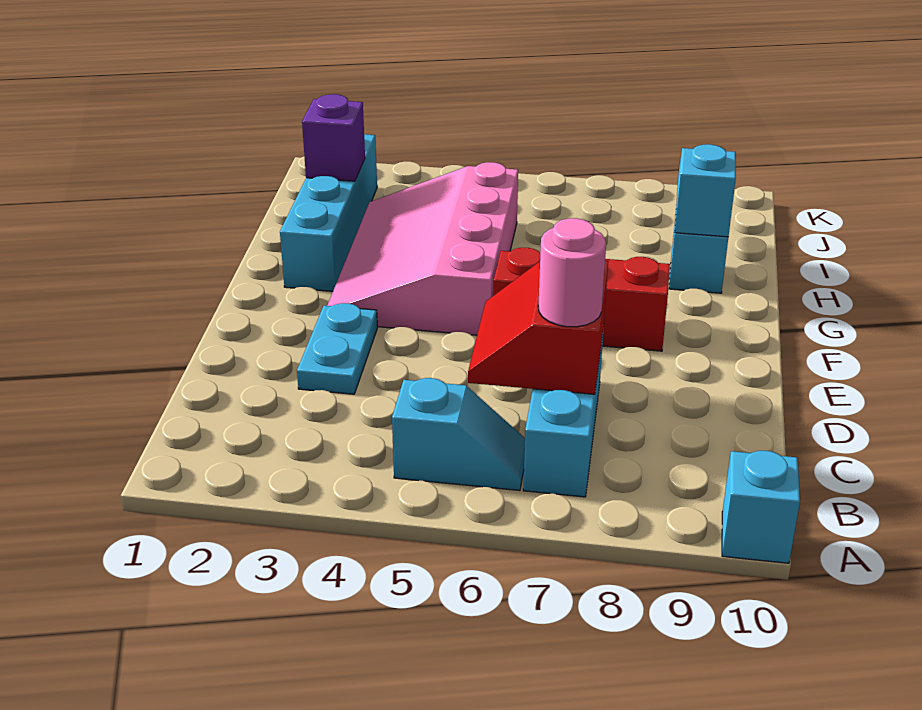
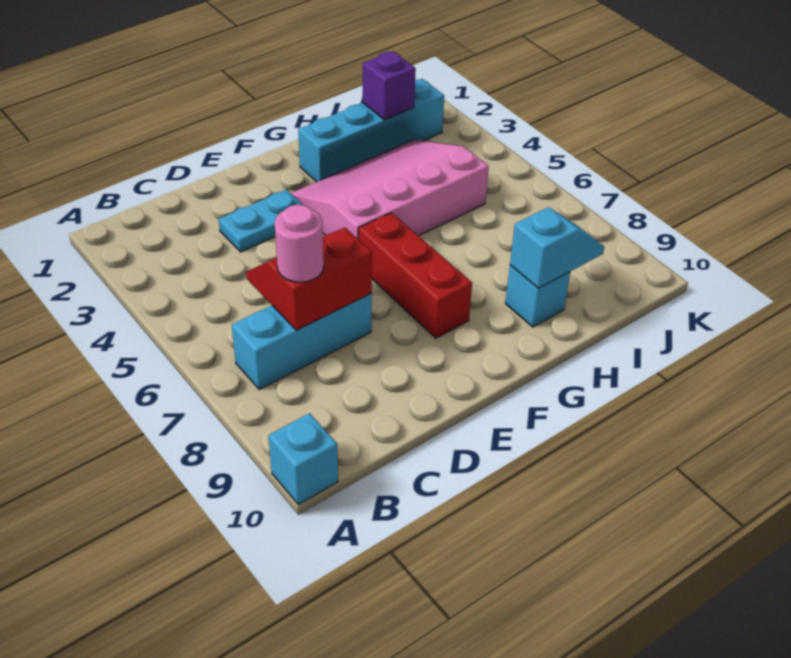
cyan 1x2 slope [392,378,525,491] -> none

